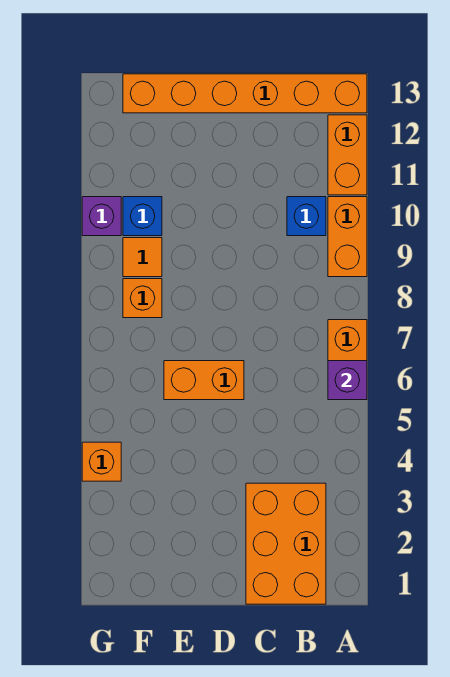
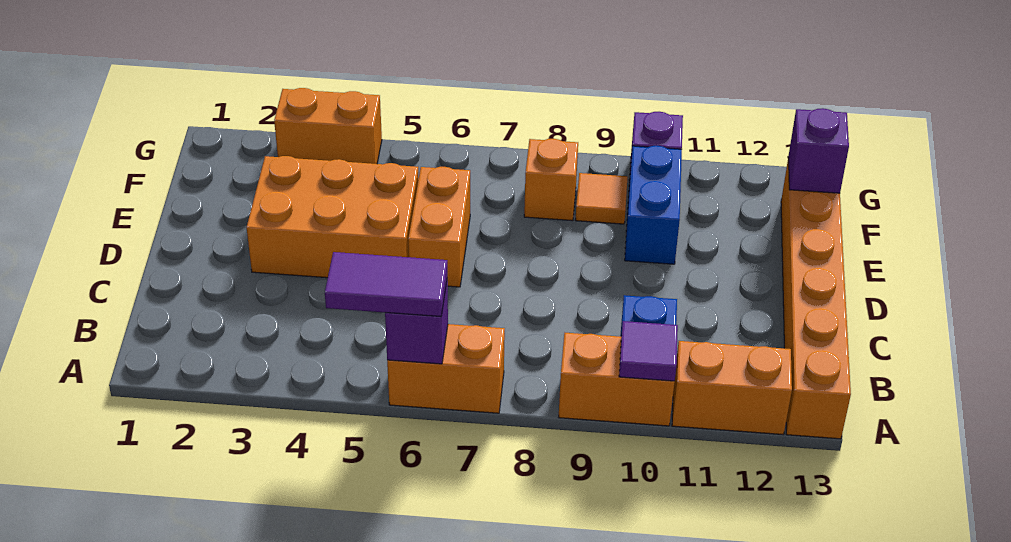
none -> purple 1x2 tile [325,252,447,317]
none -> purple 1x1 tile [619,321,678,381]
orange 2x3 brick [246,483,326,604] -> orange 2x3 brick moved to [247,156,419,278]
blue 1x1 brick [123,197,162,236] -> blue 1x2 brick [625,146,682,264]
none -> purple 1x1 brick [788,108,849,193]
orange 1x1 brick [82,442,121,481] -> orange 1x2 brick [274,88,382,164]

